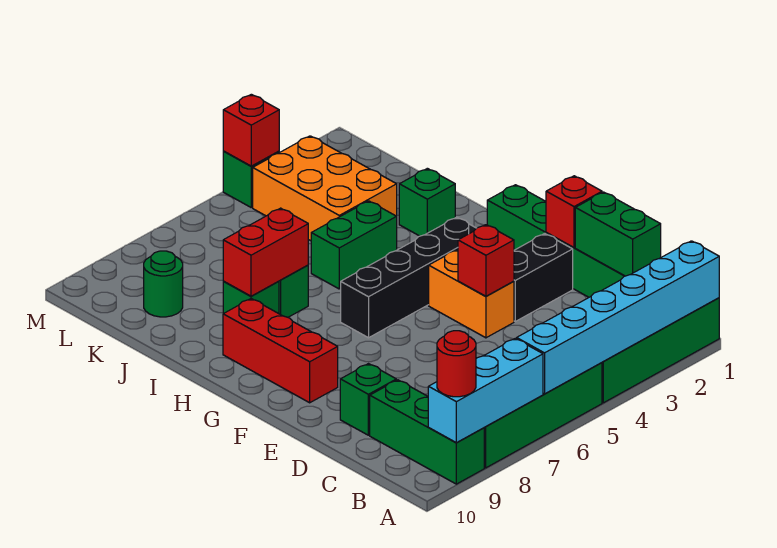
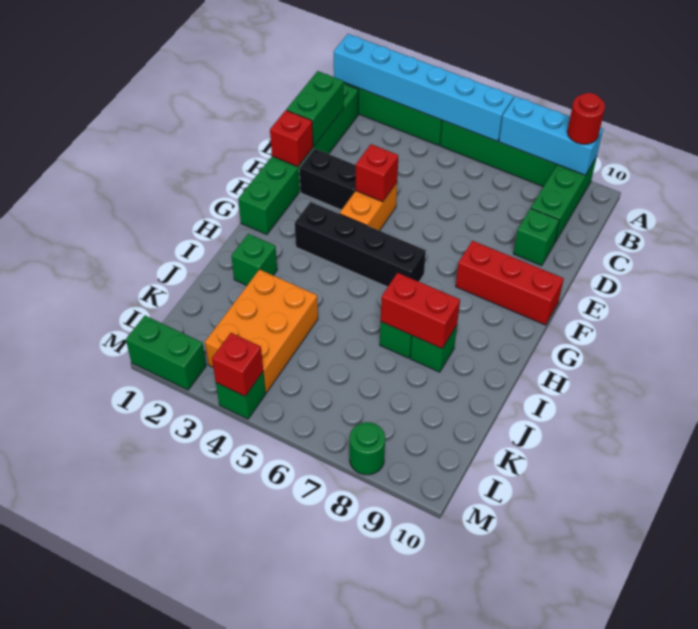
red 1x3 brick [223,299,338,403] -> red 1x3 brick turned to [456,241,564,325]
green 1x2 brick [311,201,397,289] -> green 1x2 brick moved to [126,316,206,390]
green 1x1 round brick [144,251,183,317] -> green 1x1 round brick moved to [350,422,385,475]

